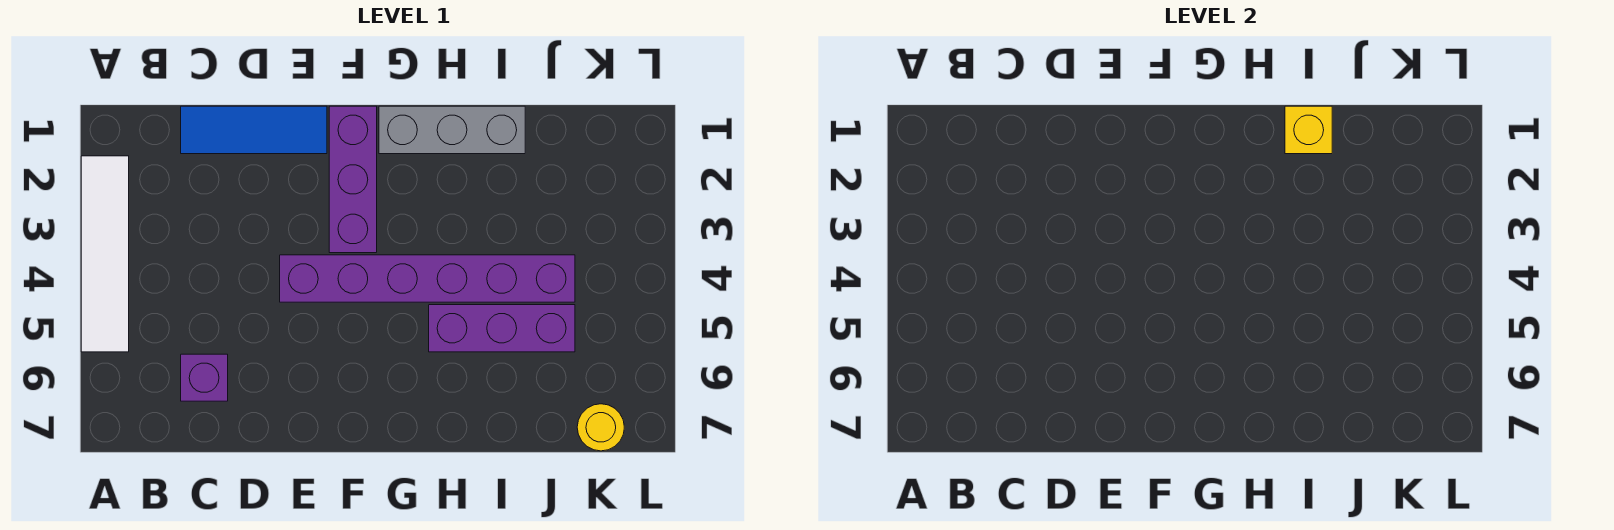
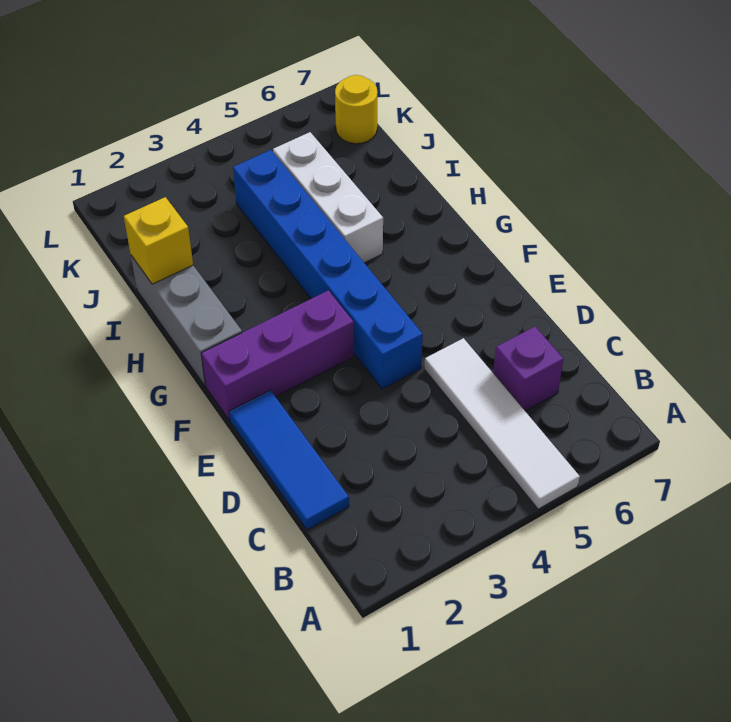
white 1x4 tile [81,156,129,352] -> white 1x4 tile turned to [424,338,580,509]
purple 1x6 brick [280,255,575,302] -> blue 1x6 brick [233,150,423,389]
purple 1x3 brick [429,305,575,352] -> white 1x3 brick [273,132,383,263]

